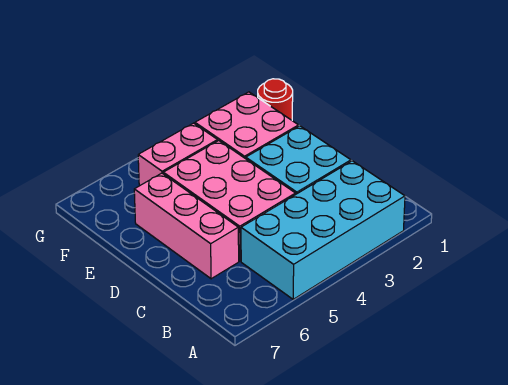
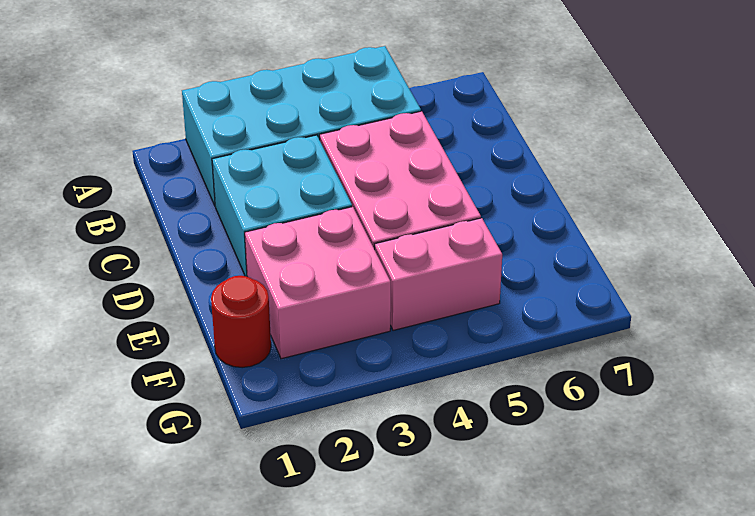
pink 1x3 brick [134,173,239,279] -> none

